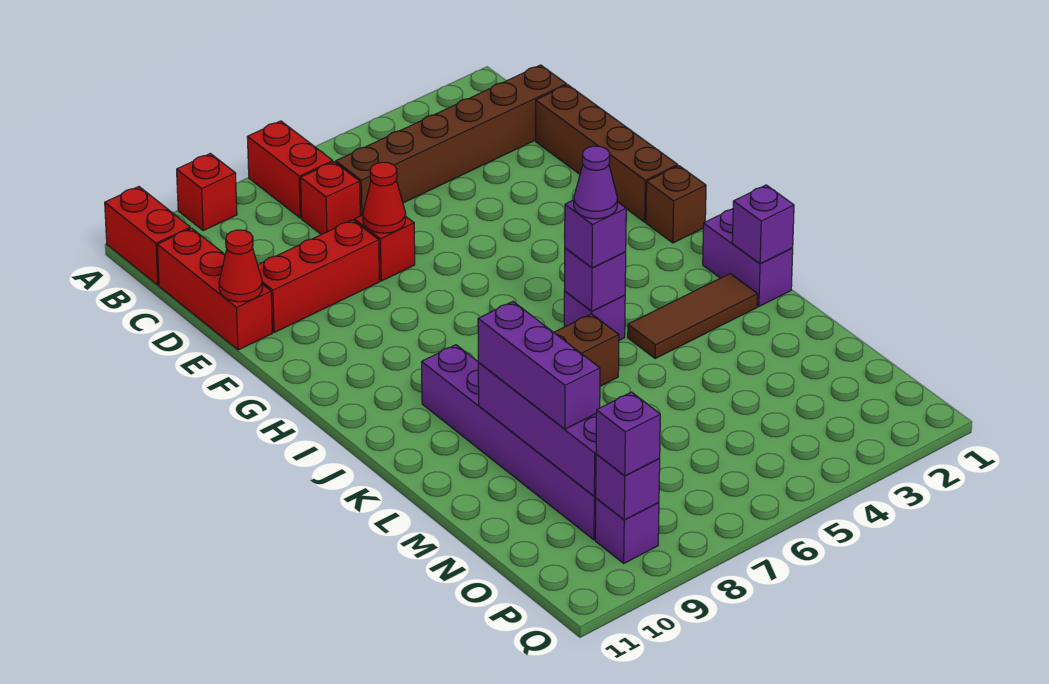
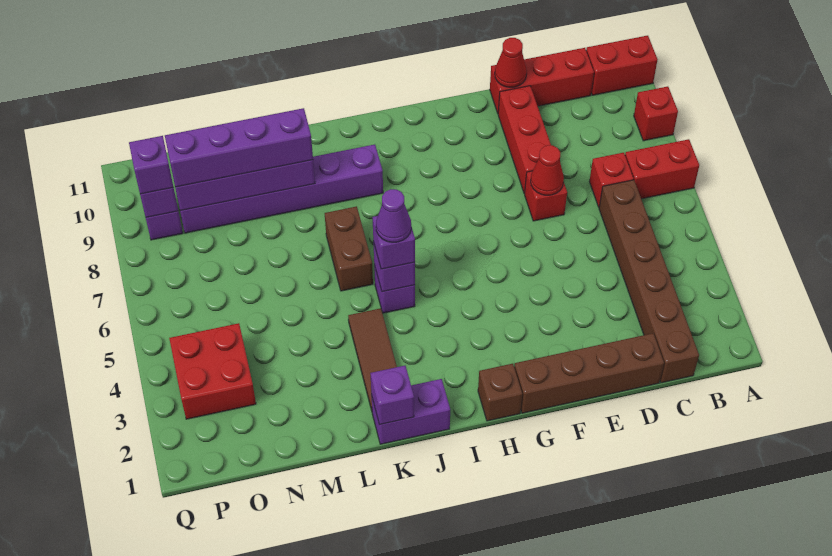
purple 1x3 brick [478,302,600,429] -> purple 1x4 brick [165,108,313,187]
none -> red 2x2 brick [169,323,256,419]

